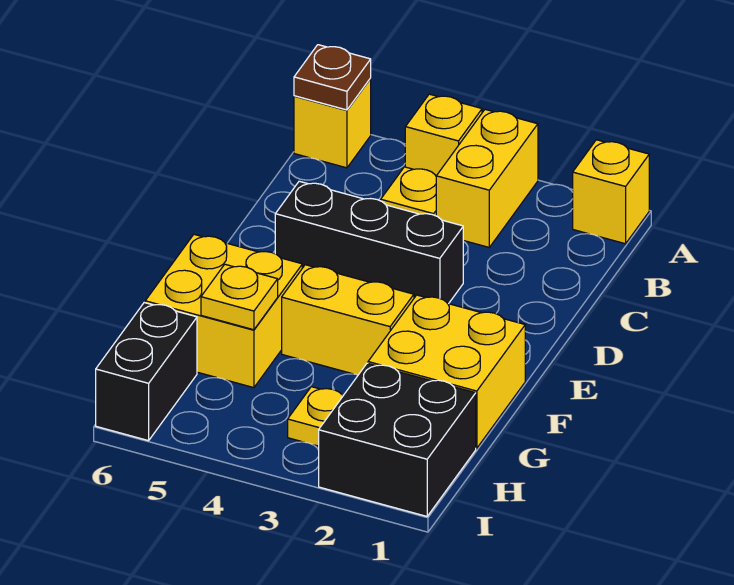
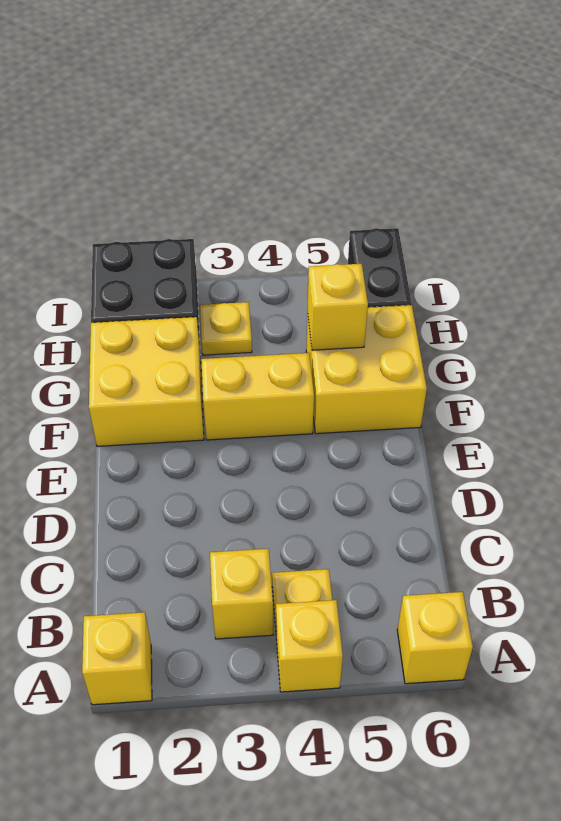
yellow 1x2 brick [436,109,538,247] -> yellow 1x1 brick [210,549,273,639]
brown 1x1 plate [294,45,371,110] -> none
black 1x3 brick [275,181,463,304] -> none
yellow 1x1 plate [201,264,278,330] -> yellow 1x1 brick [307,264,368,350]

